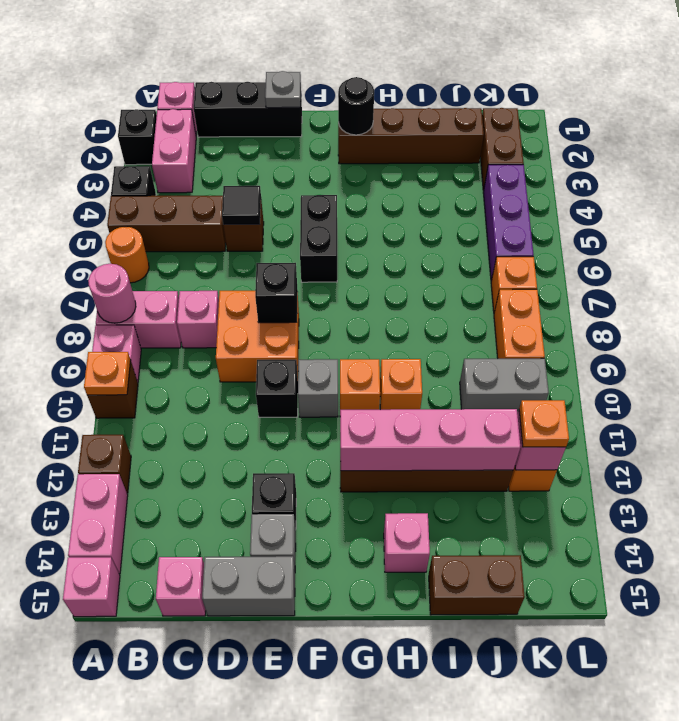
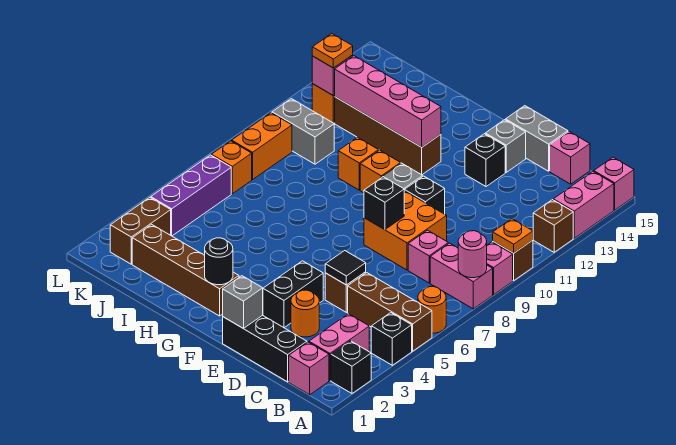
none -> orange 1x1 round brick [291,290,319,337]
grey 1x1 plate [265,71,301,108] -> grey 1x1 brick [223,276,263,329]
black 1x2 brick [300,195,337,282] -> black 1x2 brick moved to [263,261,323,328]
pink 1x1 brick [384,513,430,572] -> none
brown 1x2 brick [429,555,525,615] -> none

